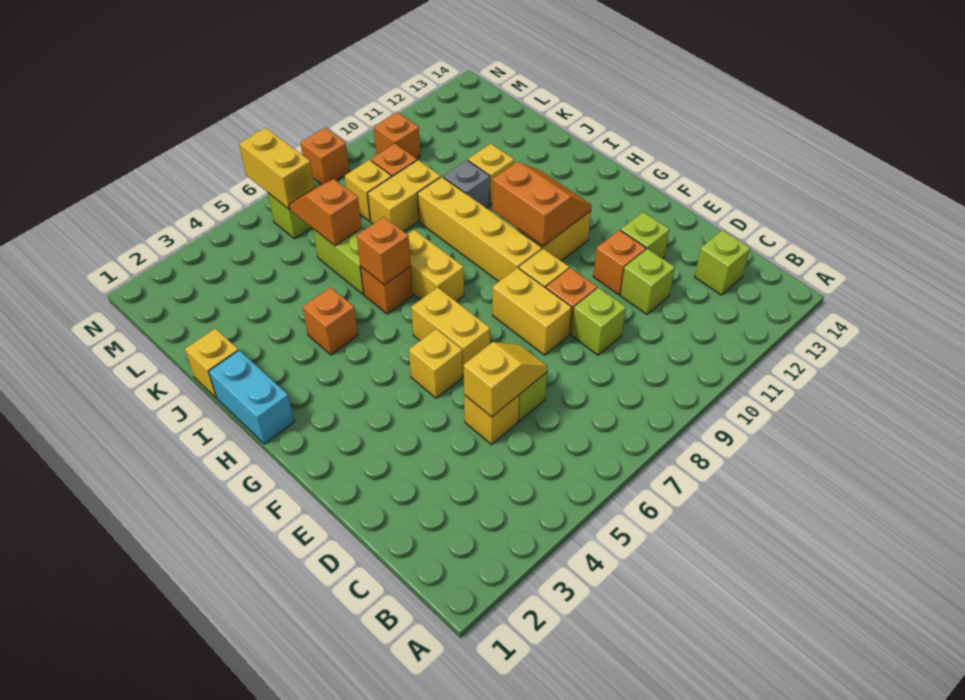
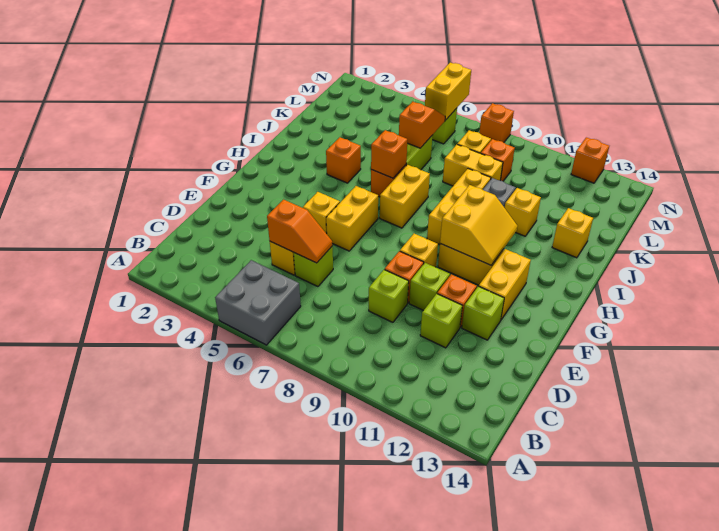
none -> grey 2x2 brick [215,260,301,345]
lime 1x1 brick [695,230,750,295] -> lime 1x1 brick moved to [409,263,450,311]
yellow 1x2 slope [463,342,548,417] -> orange 1x2 slope [267,200,332,263]
yellow 1x2 brick [492,268,572,355] -> yellow 1x2 brick moved to [479,249,531,320]
yellow 1x4 brick [417,177,542,281] -> yellow 1x3 brick [427,169,491,245]
orange 2x2 slope [492,162,592,246] -> yellow 2x2 slope [440,185,517,265]
cyan 1x2 brick [209,350,294,444] -> none
yellow 1x1 brick [185,328,238,398] -> yellow 1x1 brick moved to [552,208,593,258]
orange 1x1 brick [374,112,420,159] -> orange 1x1 brick moved to [571,137,609,183]

